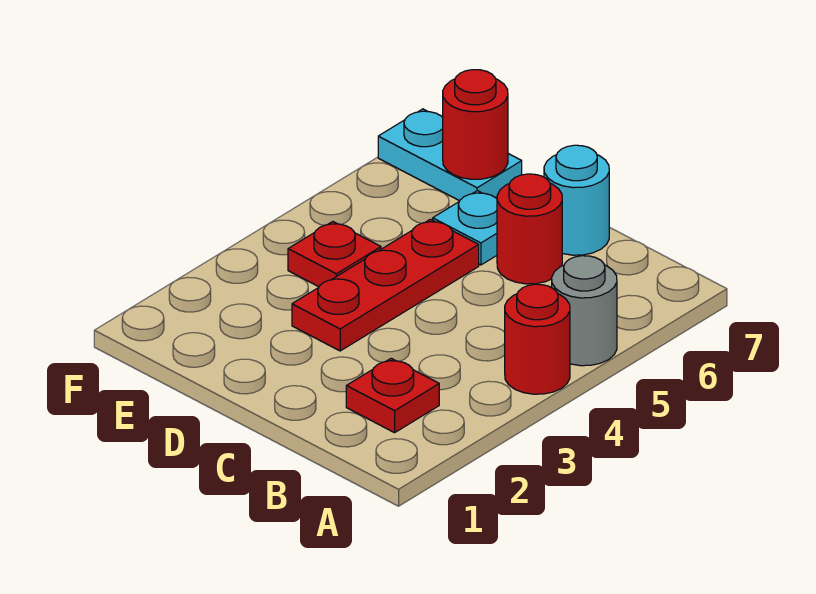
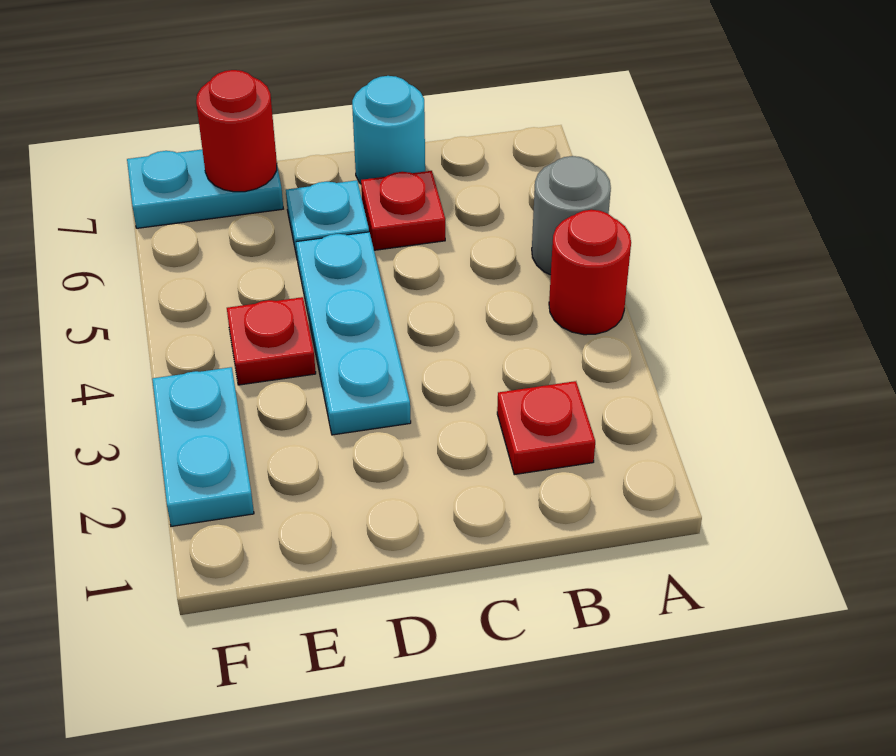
red 1x1 round brick [497,174,562,284] -> red 1x1 plate [361,171,445,250]
red 1x3 plate [292,219,479,351] -> cyan 1x3 plate [296,232,411,435]
none -> cyan 1x2 plate [152,367,254,526]

